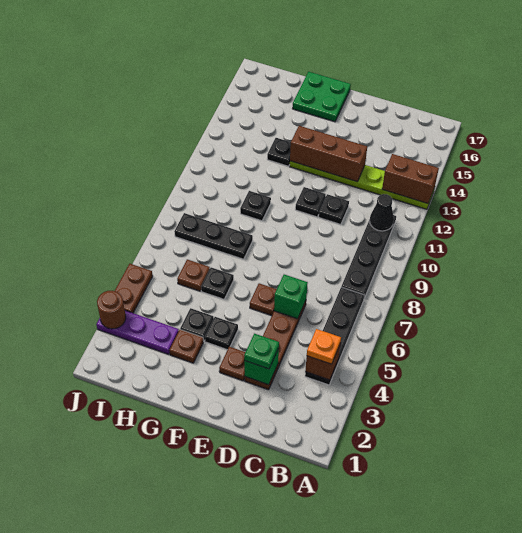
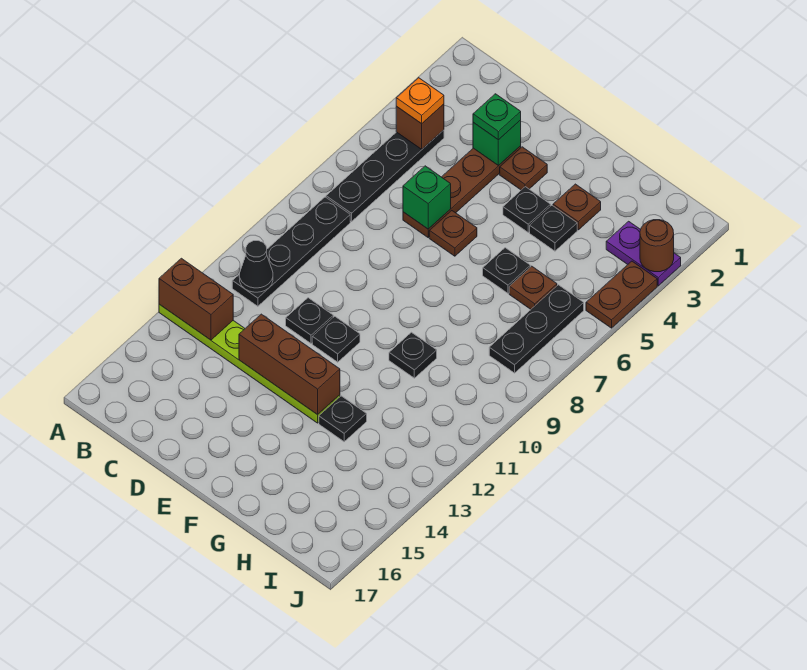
green 2x2 plate [293,72,351,122] -> none
black 1x3 plate [174,213,253,259] -> black 1x3 plate turned to [489,285,584,373]
purple 1x3 plate [96,311,179,355] -> purple 1x2 plate [606,221,681,286]

